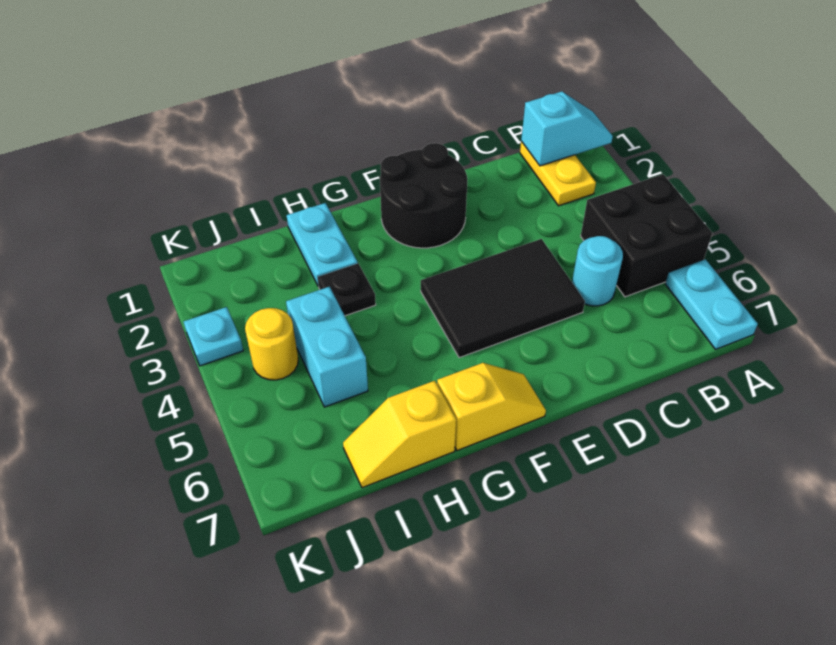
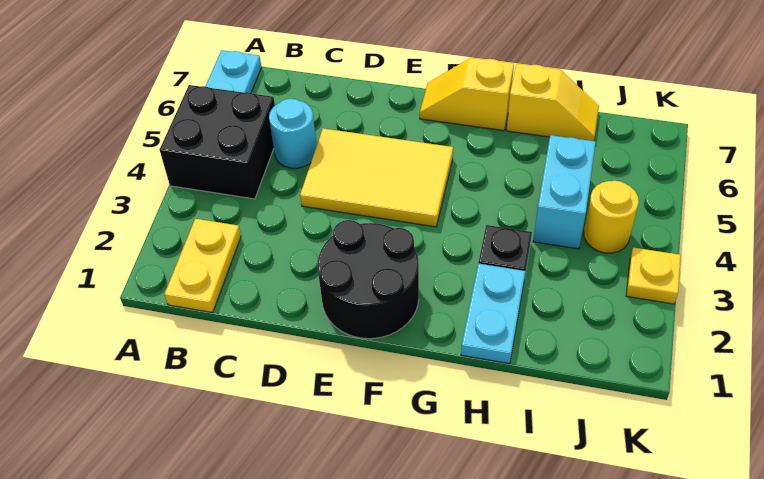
cyan 1x2 slope [521,92,613,166] -> none
black 2x3 tile [421,239,585,358] -> yellow 2x3 tile [300,128,453,227]
cyan 1x1 plate [184,307,243,366] -> yellow 1x1 plate [626,248,681,304]

